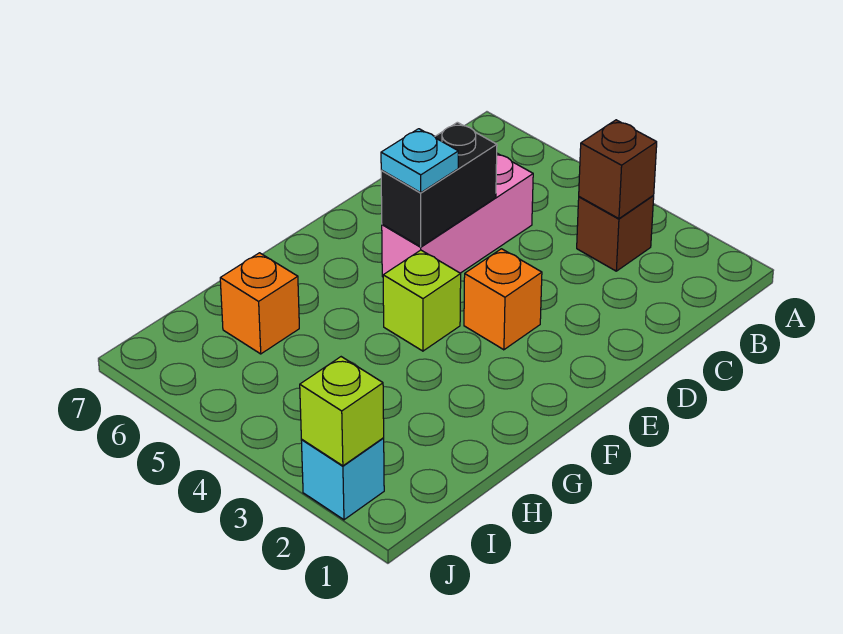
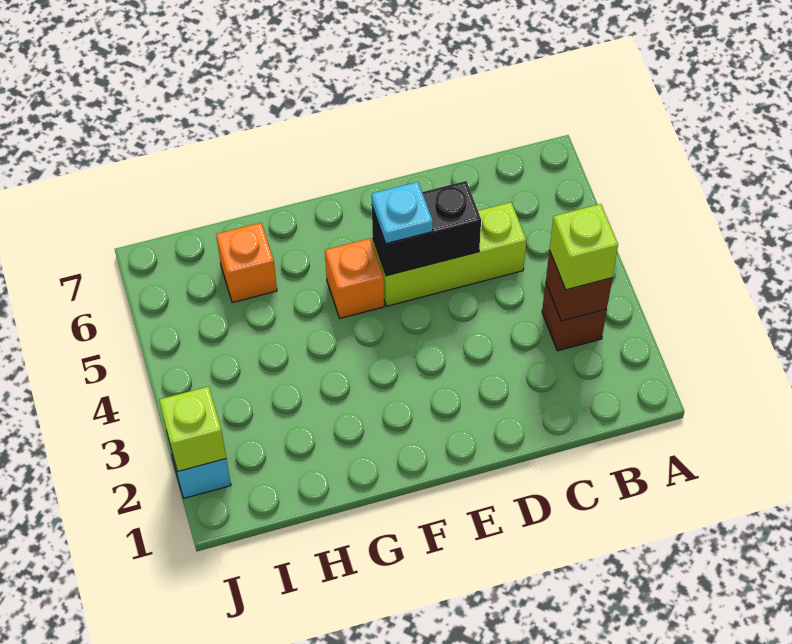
pink 1x3 brick [382,153,533,277] -> lime 1x3 brick [373,202,526,306]
orange 1x1 brick [464,249,542,350] -> orange 1x1 brick moved to [325,238,384,318]
lime 1x1 brick [383,250,461,351] -> lime 1x1 brick moved to [550,204,618,290]

